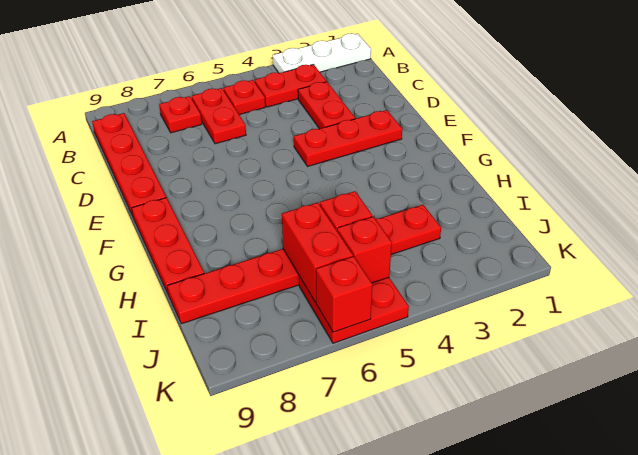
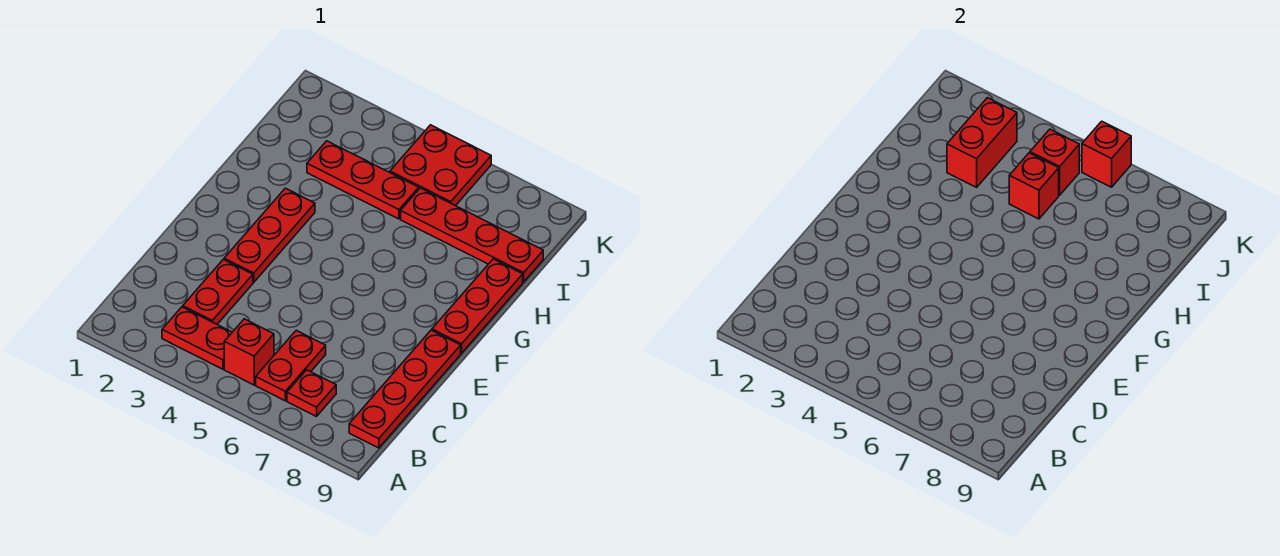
white 1x3 plate [273,33,371,73] -> none
red 1x1 plate [223,80,265,115] -> red 1x1 brick [224,319,274,385]
red 1x3 plate [294,110,402,167] -> red 1x3 plate turned to [224,188,315,282]
red 1x2 brick [282,203,353,302] -> red 1x2 brick moved to [947,98,1017,187]

